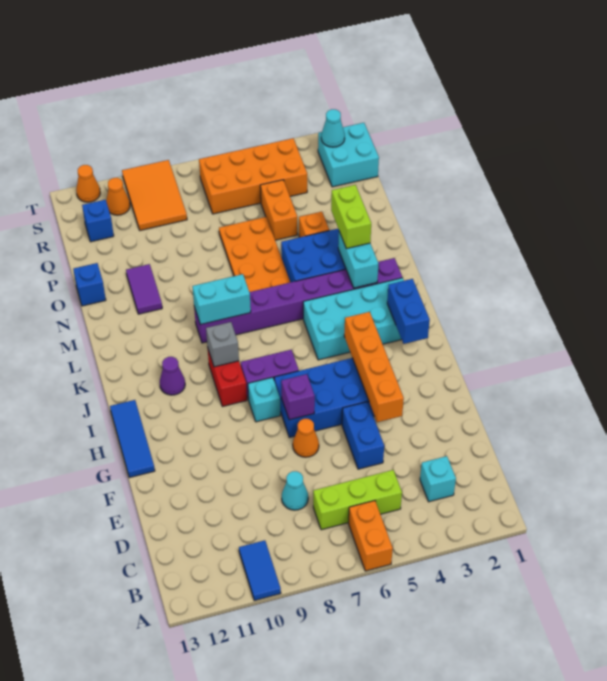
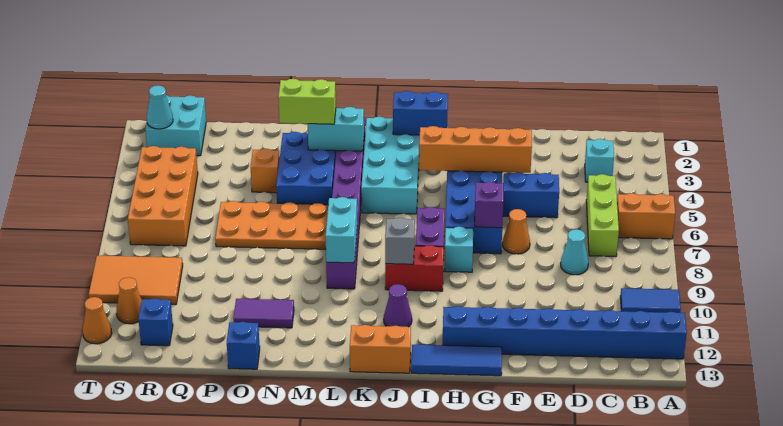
none -> blue 1x8 brick [442,306,687,359]
orange 1x2 brick [260,180,297,240] -> orange 1x2 brick moved to [350,325,411,373]

